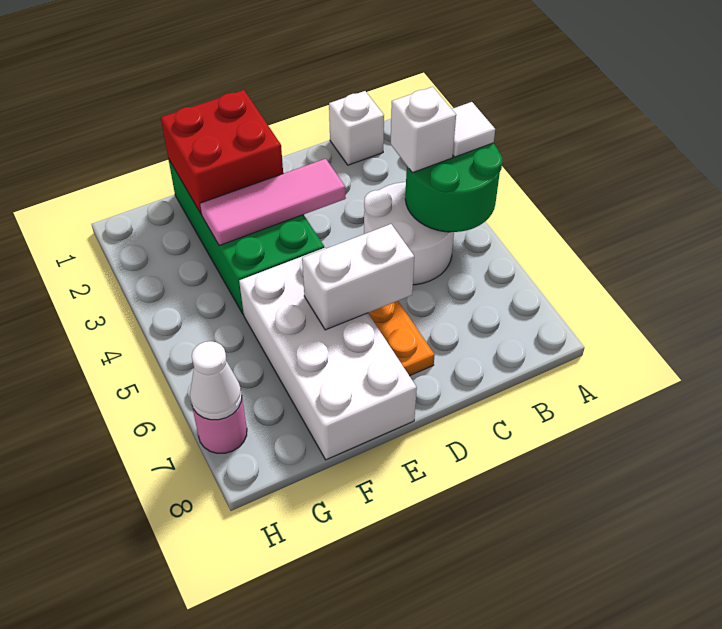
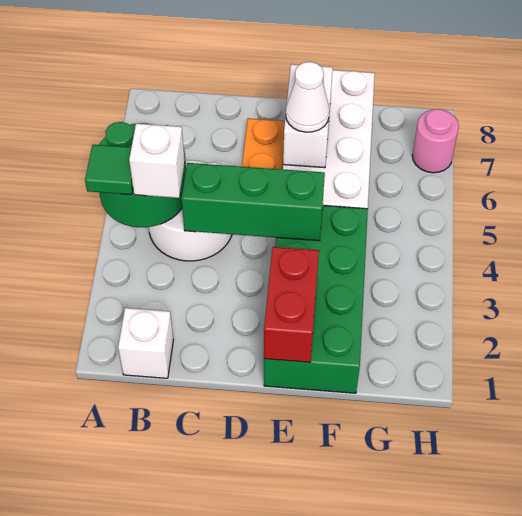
white 1x1 tile [452,102,495,157] -> green 1x1 tile [85,145,133,195]
none -> green 1x3 brick [182,163,325,241]
pink 1x3 tile [200,159,346,246] -> none
white 1x2 brick [302,224,414,330] -> white 1x2 brick turned to [283,64,333,168]
red 2x2 brick [161,90,283,214] -> red 1x2 brick [264,247,319,362]
white 1x1 cone [190,341,242,420] -> white 1x1 cone moved to [286,62,329,132]

